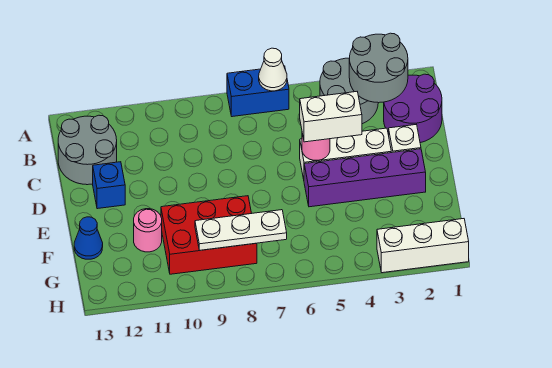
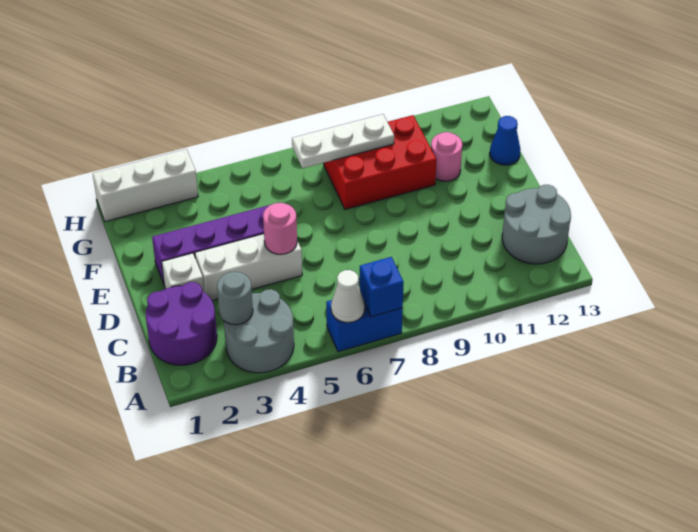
grey 2x2 round brick [349,33,408,103] -> grey 1x1 round brick [217,272,253,325]
white 1x2 brick [300,92,362,142] -> none
blue 1x1 brick [93,162,125,209] -> blue 1x1 brick moved to [360,257,404,317]

